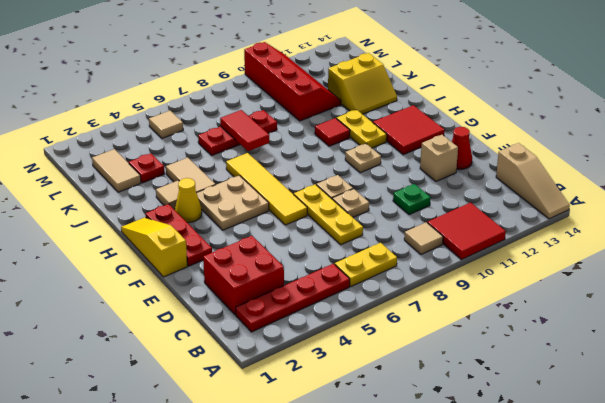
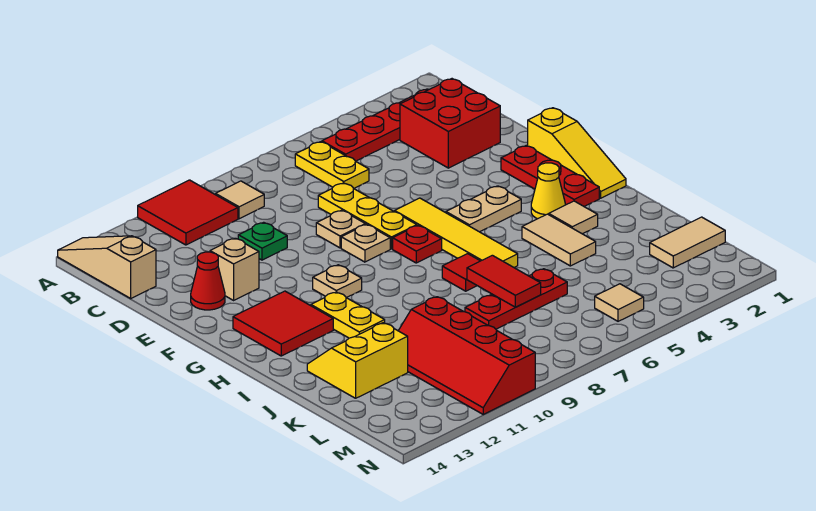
yellow 1x2 plate [335,243,397,286] -> yellow 1x2 plate turned to [295,142,369,188]
tan 2x2 plate [197,175,269,230] -> tan 1x2 plate [446,186,521,232]
red 1x1 tile [315,118,350,146] -> red 1x1 tile moved to [442,254,480,291]
tan 1x2 tile [92,149,141,192] -> tan 1x2 tile turned to [650,217,725,268]
red 1x1 plate [129,153,164,183] -> red 1x1 plate moved to [393,226,442,263]

